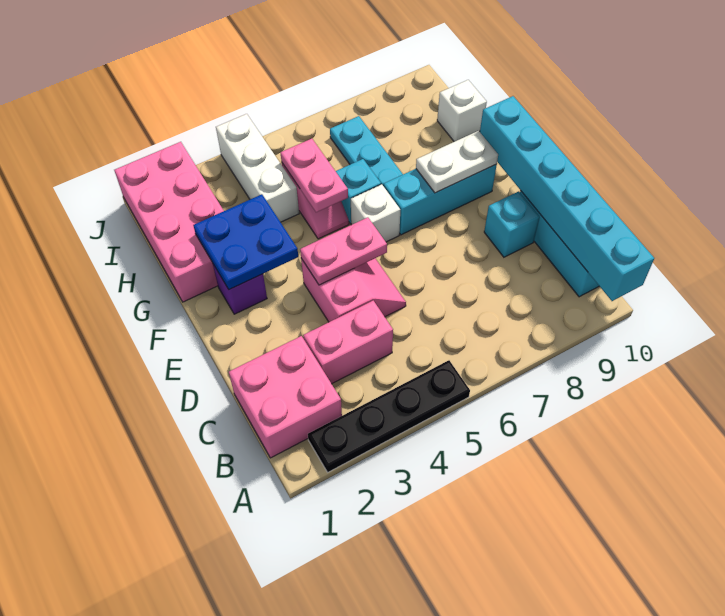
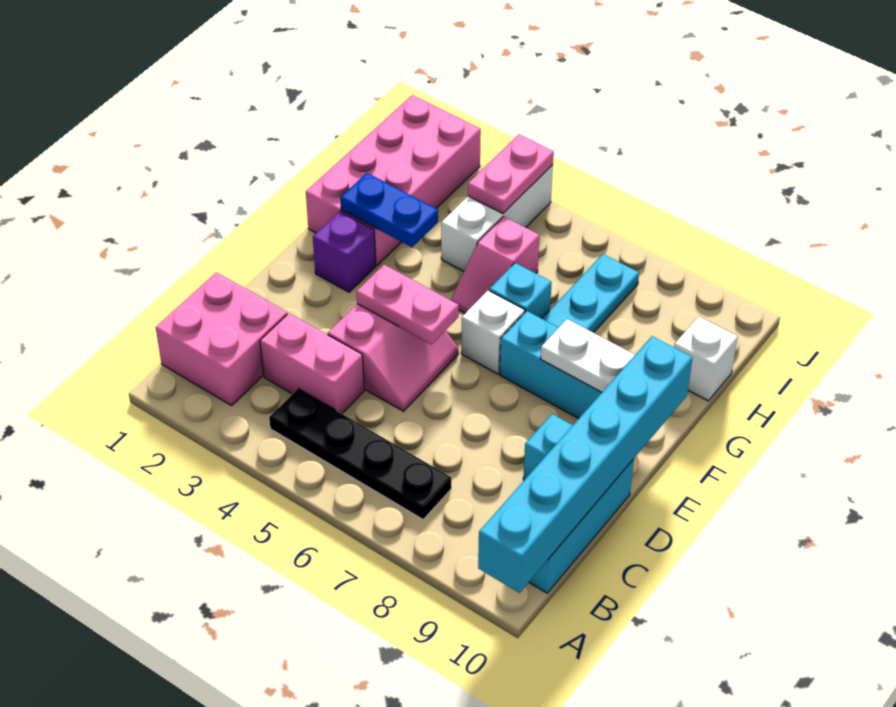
black 1x4 plate [308,360,470,472] -> black 1x4 plate moved to [269,389,451,519]
blue 2x2 plate [193,194,298,290] -> blue 1x2 plate [340,173,438,247]
pink 1x2 plate [280,139,348,212] -> pink 1x2 plate moved to [468,134,554,214]

